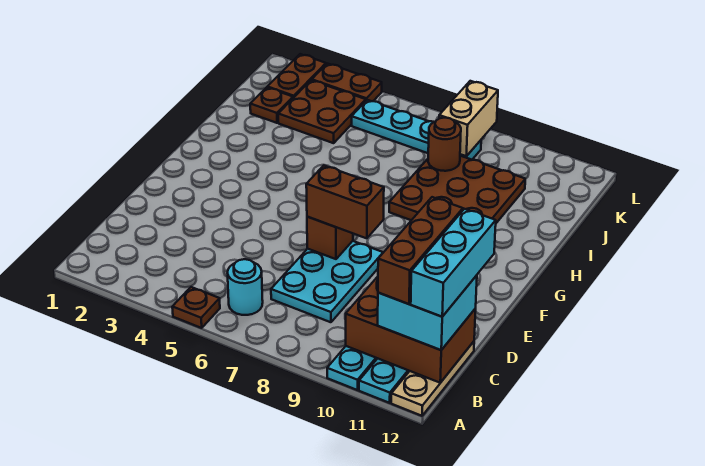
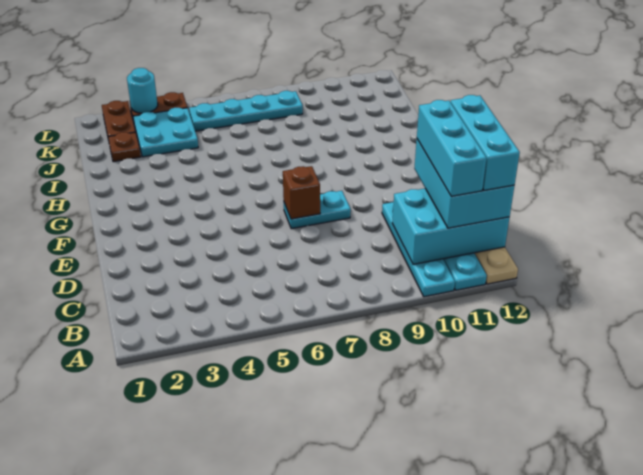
brown 1x1 plate [172,287,220,328] -> none
cyan 1x1 round brick [228,259,263,315] -> cyan 1x1 round brick moved to [127,68,158,113]
brown 2x3 brick [346,277,476,383] -> cyan 2x3 brick [392,188,510,264]
cyan 2x2 brick [378,275,477,350] -> cyan 2x3 brick [414,139,514,228]
brown 1x3 brick [378,197,463,304] -> cyan 1x3 brick [417,100,487,196]
cyan 2x3 plate [271,241,383,322] -> cyan 1x2 plate [284,191,351,229]
brown 1x2 brick [306,165,384,238] -> none
brown 3x3 plate [389,156,525,223] -> none
brown 2x2 plate [278,80,366,143] -> cyan 2x2 plate [133,108,198,157]
brown 1x1 round brick [428,118,461,171] -> none
tan 1x2 brick [439,81,498,156] -> none

